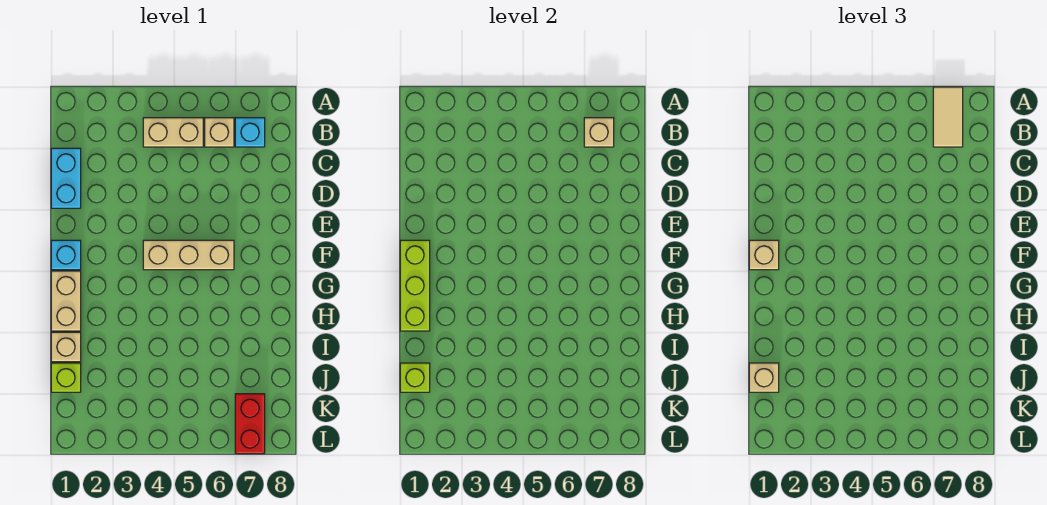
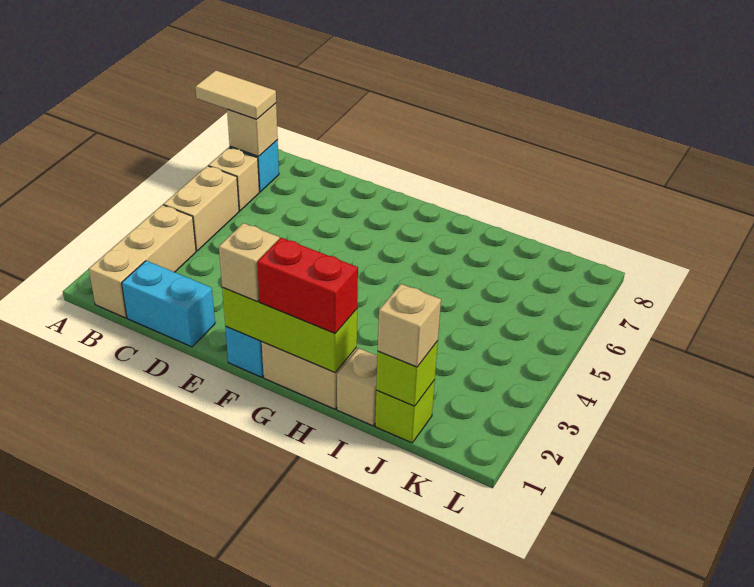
tan 1x3 brick [143,240,234,270] -> tan 1x3 brick moved to [89,205,196,318]
red 1x2 brick [235,394,265,454] -> red 1x2 brick moved to [257,238,358,333]

